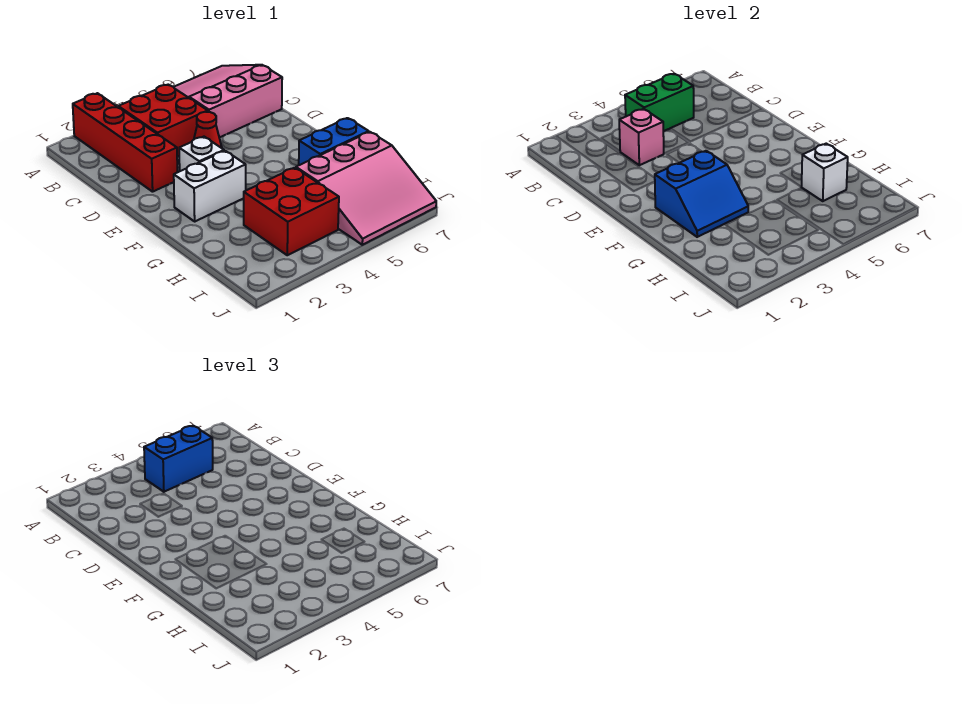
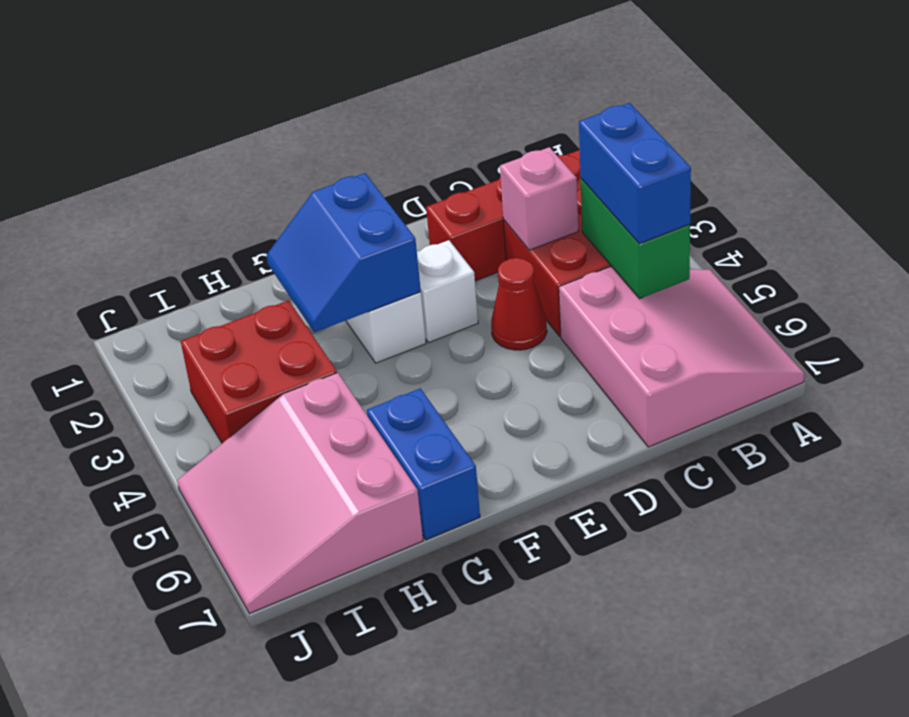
white 1x1 brick [802,144,848,201] -> none

